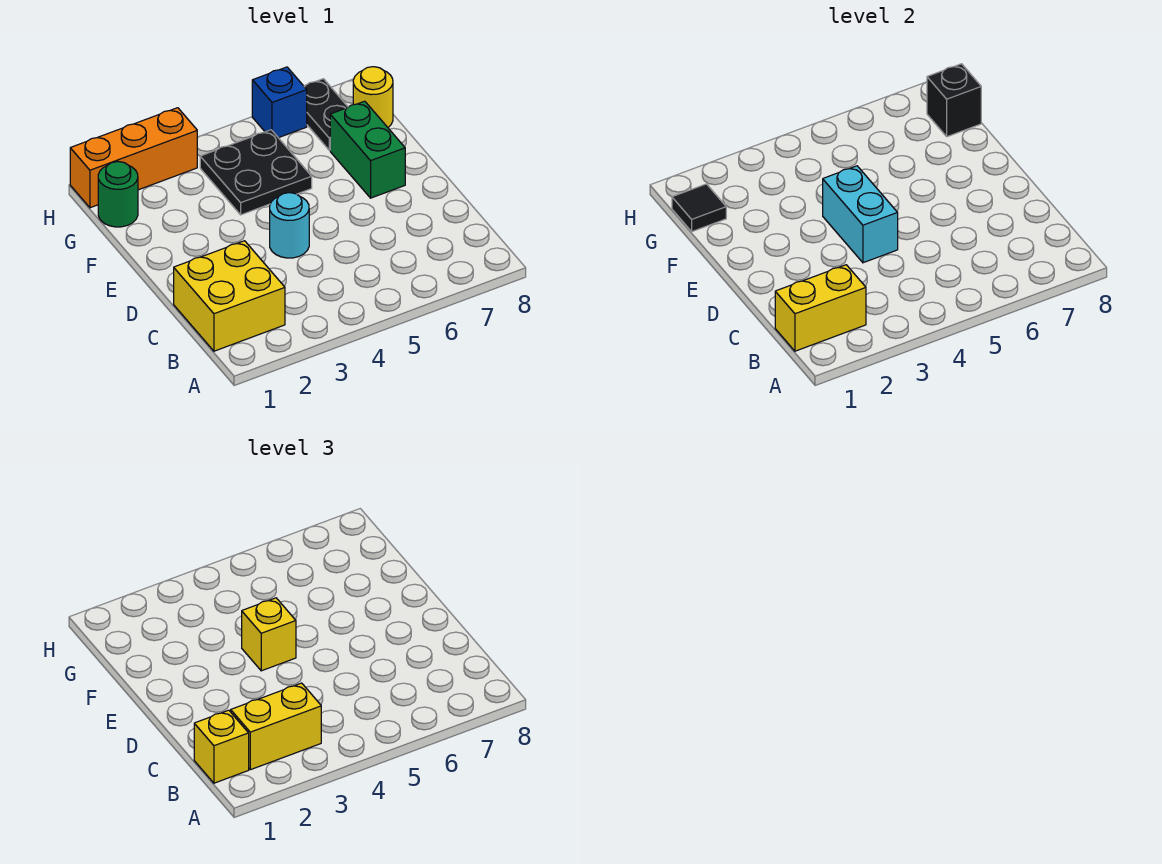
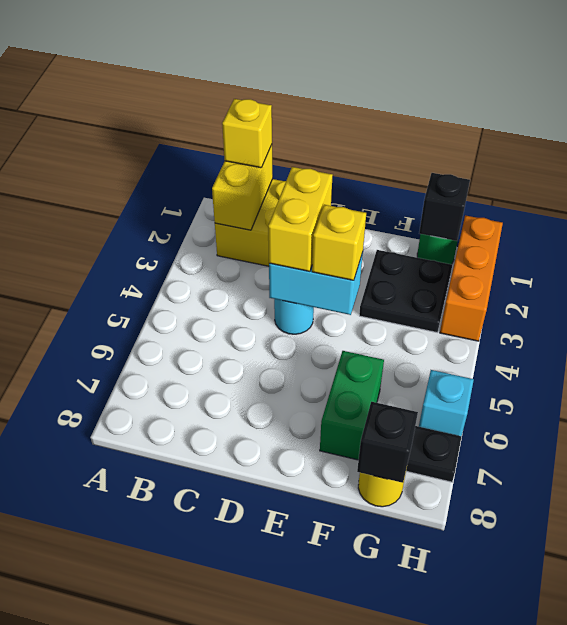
yellow 1x2 brick [231,683,321,770] -> yellow 1x2 brick moved to [268,167,333,272]
green 1x2 brick [330,101,405,198] -> green 1x2 brick turned to [320,351,384,460]
black 2x2 plate [200,130,312,215] -> black 2x2 plate moved to [359,250,452,332]
black 1x1 tile [672,184,726,231] -> black 1x1 brick [419,173,470,241]
blue 1x1 brick [252,67,307,138] -> cyan 1x1 brick [419,370,474,436]

